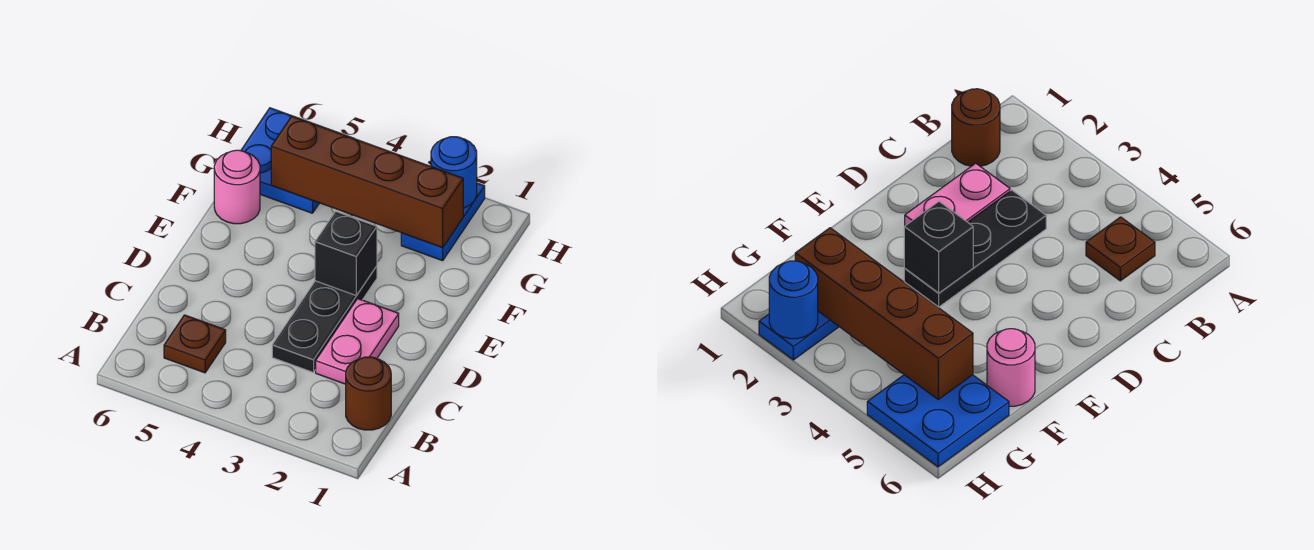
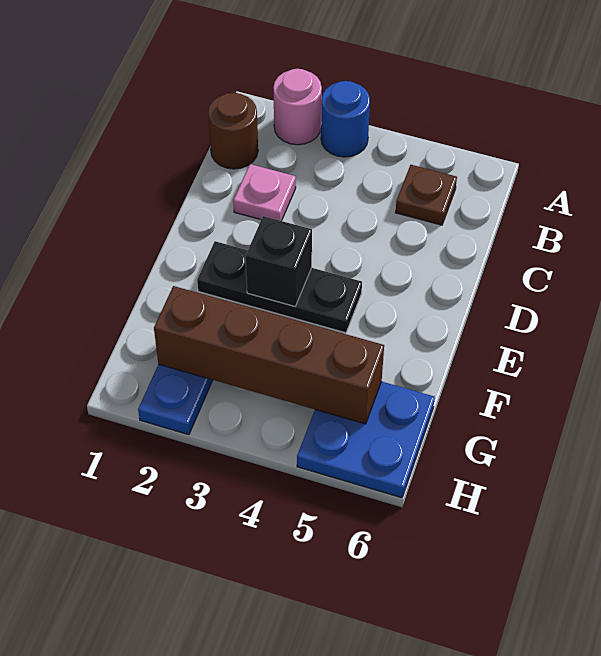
pink 1x2 plate [316,299,399,384] -> pink 1x1 plate [233,164,296,221]
black 1x3 plate [272,266,377,372] -> black 1x3 plate turned to [197,241,362,333]
pink 1x1 round brick [214,150,260,224] -> pink 1x1 round brick moved to [273,69,322,145]
blue 1x1 round brick [431,137,477,208] -> blue 1x1 round brick moved to [321,81,370,157]

